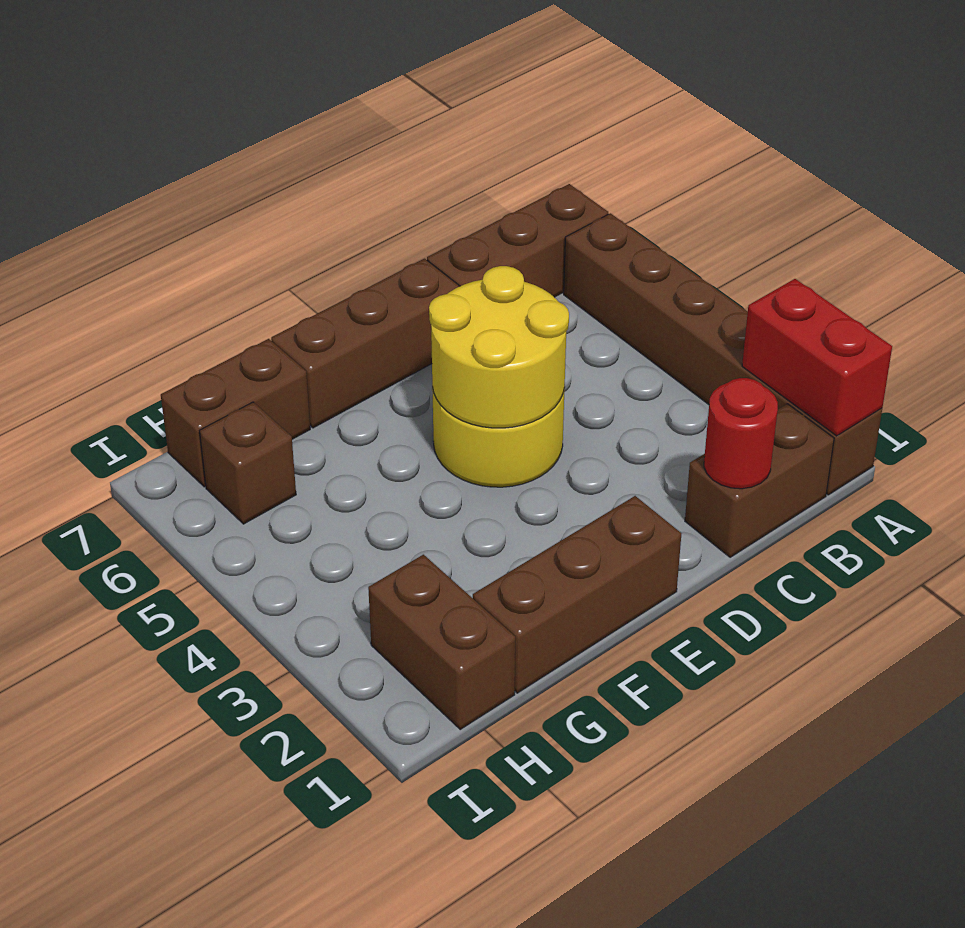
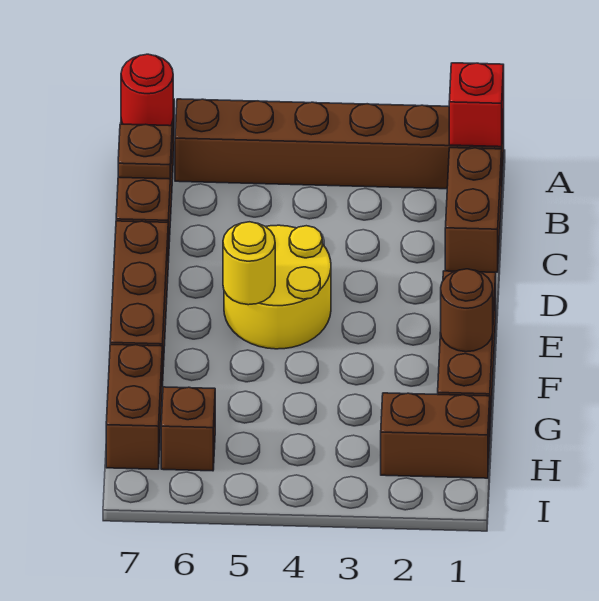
red 1x2 brick [742,279,892,436] -> red 1x1 brick [449,63,504,147]
none -> brown 1x1 plate [118,124,172,179]
red 1x1 round brick [704,378,778,489] -> red 1x1 round brick moved to [121,54,173,126]
yellow 2x2 round brick [429,266,569,428] -> yellow 1x1 round brick [223,222,275,305]
none -> brown 1x1 round brick [441,269,493,352]

